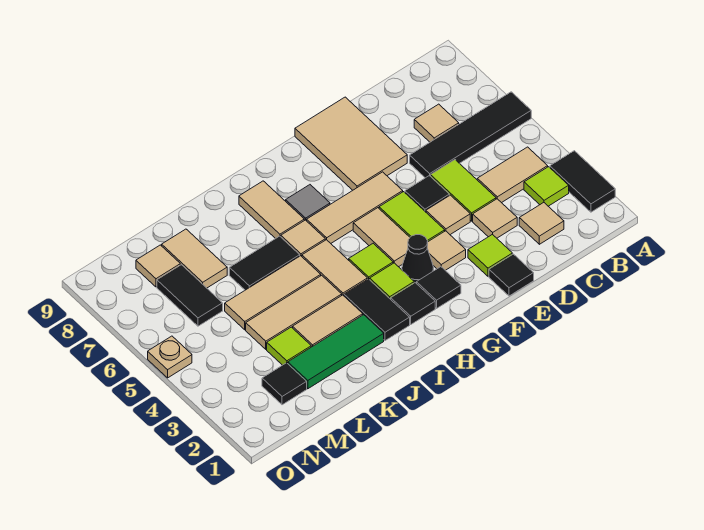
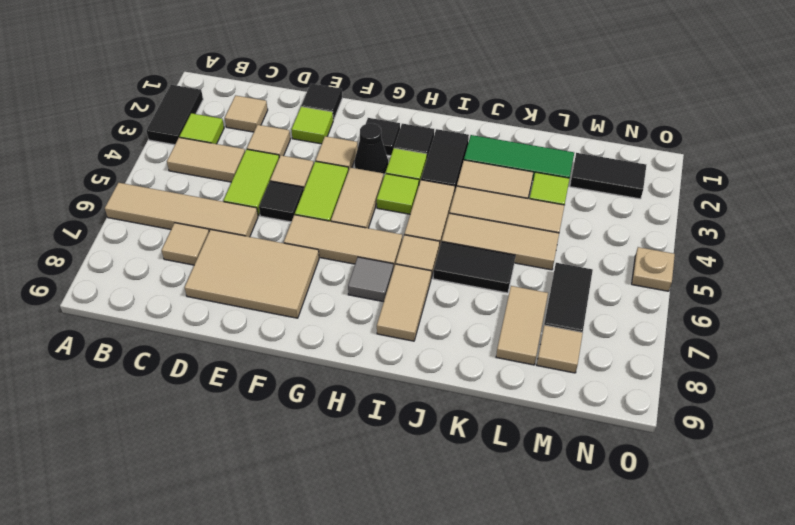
black 1x4 tile [410,92,531,178] -> tan 1x4 tile [105,183,258,237]
tan 2x3 tile [295,97,407,190] -> tan 2x3 tile turned to [185,230,319,318]
black 1x1 tile [262,363,307,405] -> black 1x2 tile [570,153,646,199]

